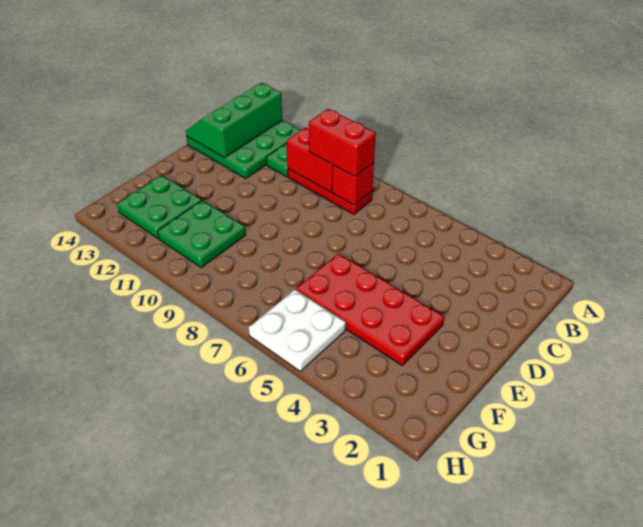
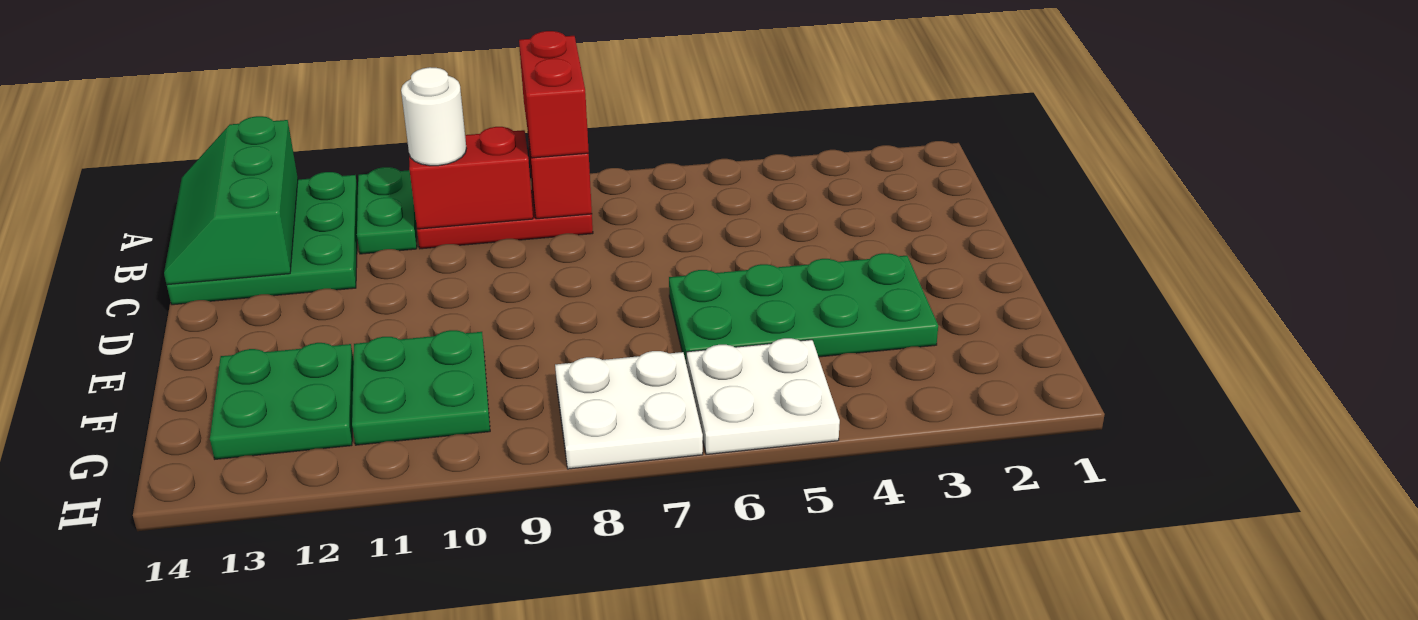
red 1x2 brick [309,109,376,177] -> red 1x2 brick turned to [519,31,589,158]
none -> white 1x1 round brick [401,67,466,166]
red 2x4 plate [296,254,444,365] -> green 2x4 plate [669,253,938,365]
none -> white 2x2 plate [555,351,703,469]

